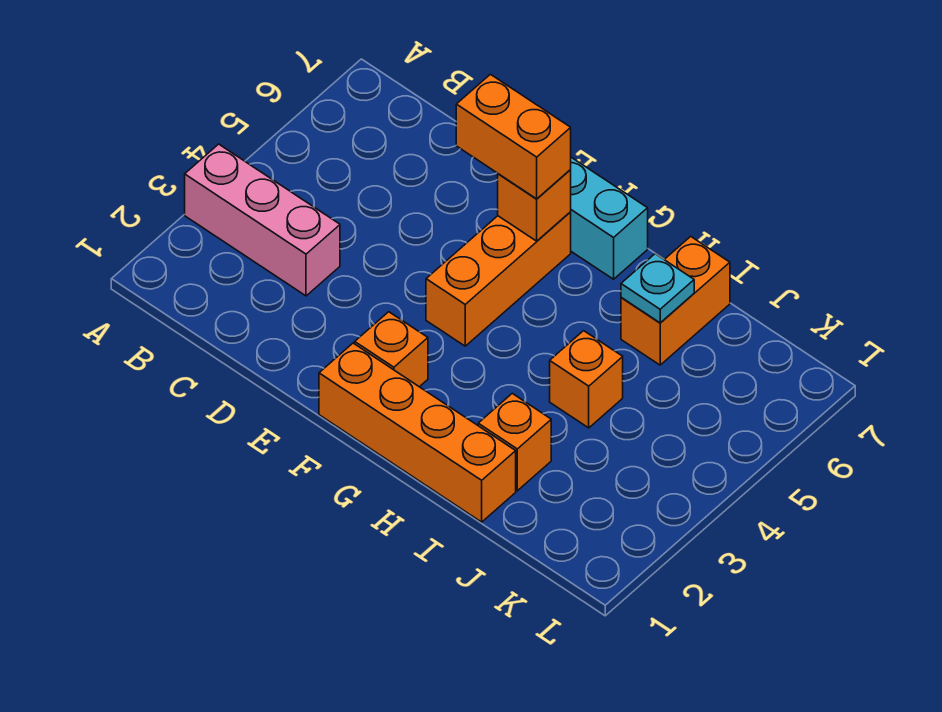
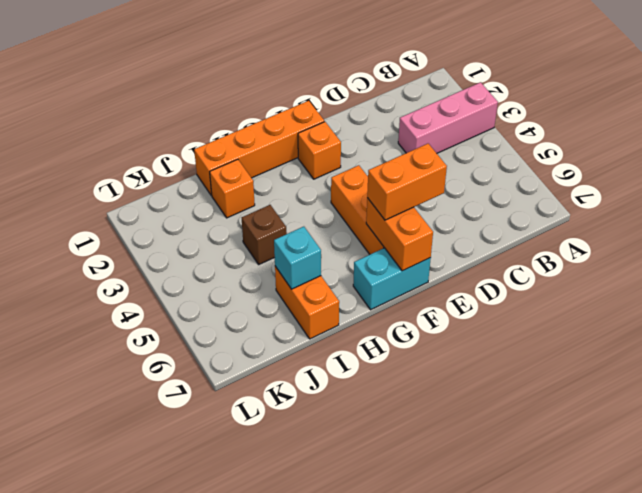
orange 1x1 brick [498,170,571,241] -> orange 1x2 brick [366,198,433,271]
orange 1x1 brick [550,331,623,428] -> brown 1x1 brick [242,205,287,264]
cyan 1x1 plate [621,254,694,323] -> cyan 1x1 brick [274,227,321,289]

